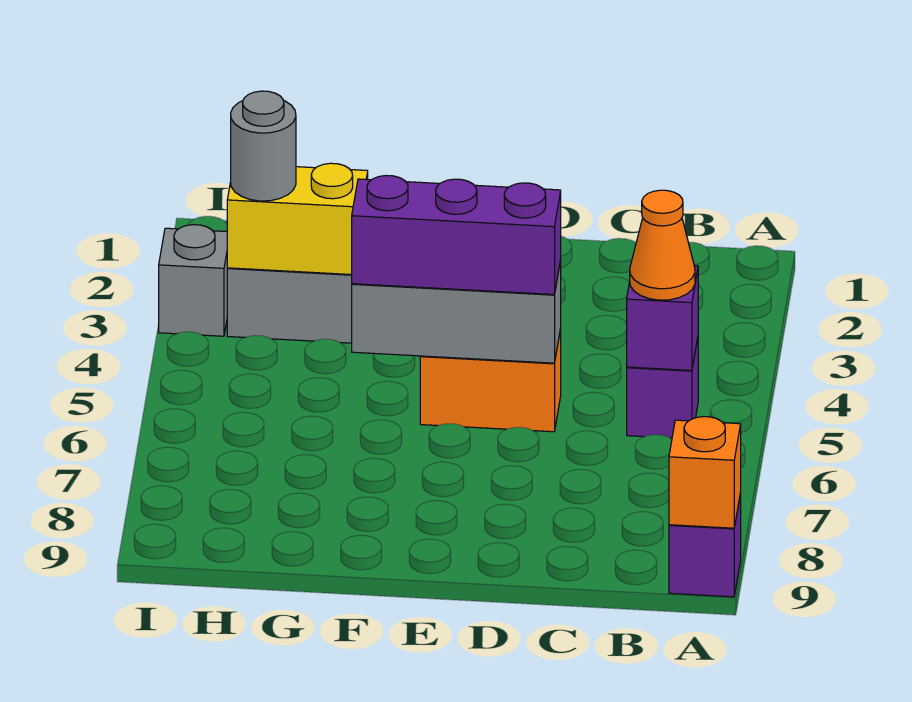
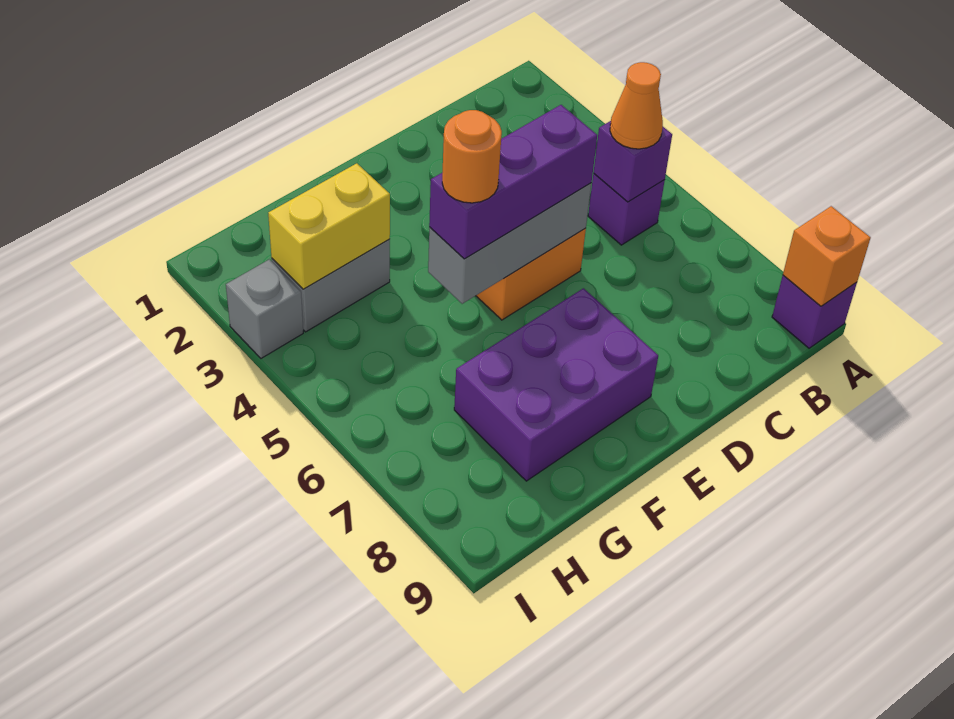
none -> purple 2x3 brick [454,288,658,481]
none -> orange 1x1 round brick [442,110,502,203]
grey 1x1 round brick [231,91,296,201] -> none

